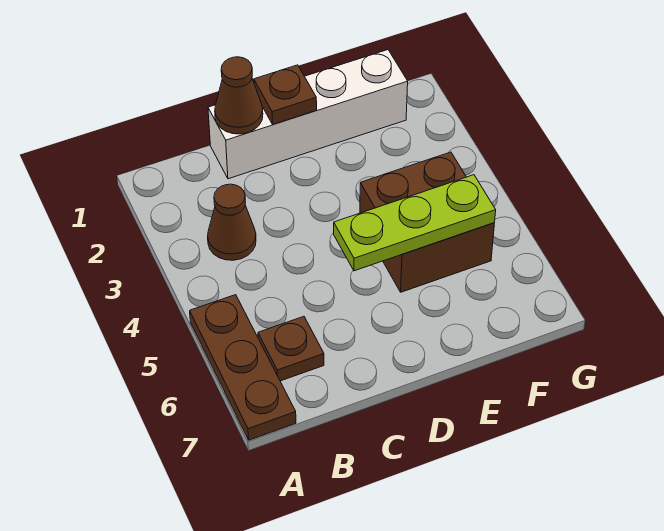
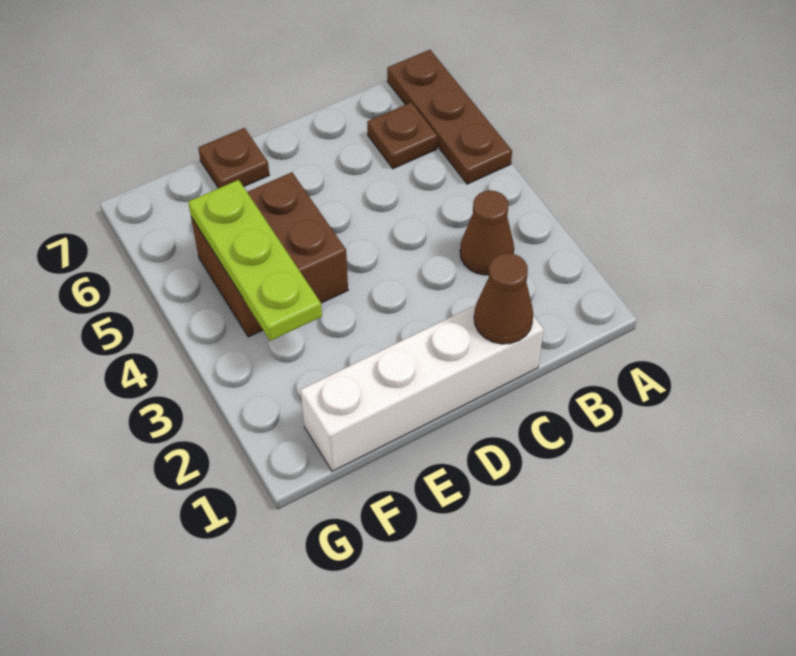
brown 1x1 plate [254,65,317,124] -> brown 1x1 plate moved to [198,128,269,188]
lime 1x3 plate [334,175,496,271] -> lime 1x3 plate turned to [188,180,322,341]

